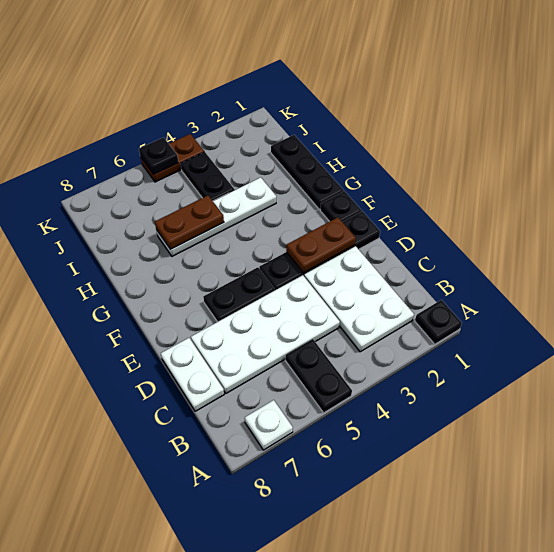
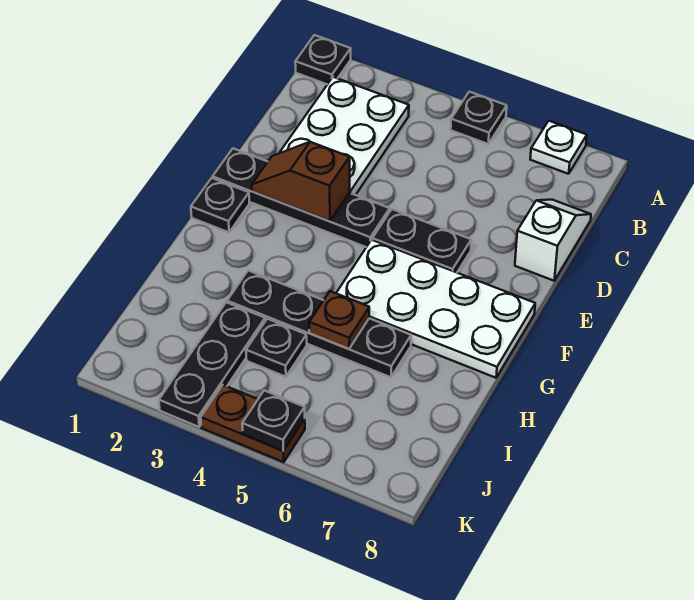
black 1x2 plate [285,339,352,413] -> black 1x1 plate [451,92,507,144]
white 2x4 plate [191,275,340,393] -> white 2x4 plate moved to [336,240,535,378]
white 1x2 plate [161,338,224,411] -> white 1x2 slope [515,200,591,281]
brown 1x2 plate [286,217,356,273] -> brown 1x2 slope [252,142,350,221]
black 1x3 plate [271,135,344,210] -> black 1x3 plate moved to [159,302,265,427]
white 1x4 plate [156,177,276,256] -> black 1x4 plate [227,271,411,377]
brown 1x2 plate [155,196,224,249] -> brown 1x1 plate [309,291,369,349]
black 1x2 plate [181,152,235,201] -> black 1x1 plate [246,319,307,377]

